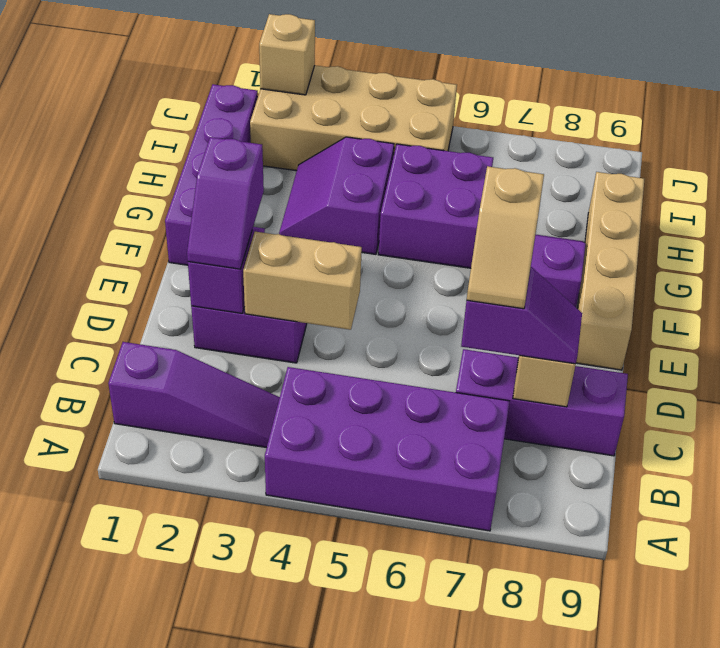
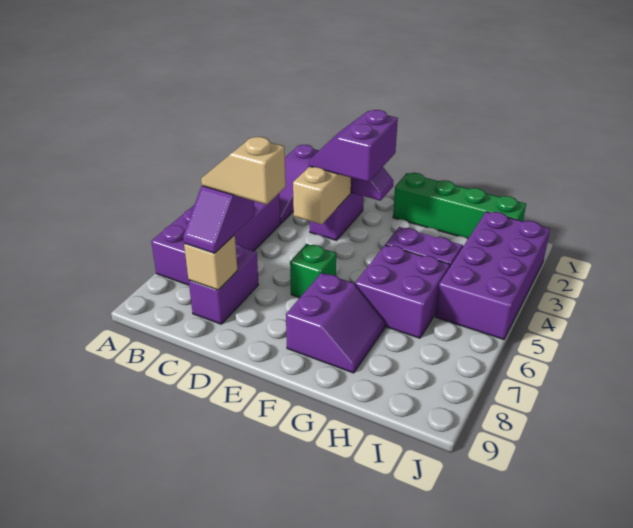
purple 1x3 brick [456,349,628,456] -> purple 1x2 brick [189,244,259,324]
purple 1x2 slope [187,137,264,269] -> purple 2x2 slope [309,110,398,182]
none -> green 1x1 brick [290,244,336,298]
tan 1x4 brick [576,172,644,370] -> none
purple 1x4 brick [165,84,258,265] -> green 1x4 brick [393,173,526,239]
tan 2x4 brick [250,65,457,171] -> purple 2x4 brick [435,212,550,339]
tan 1x1 brick [259,14,315,95] -> none

